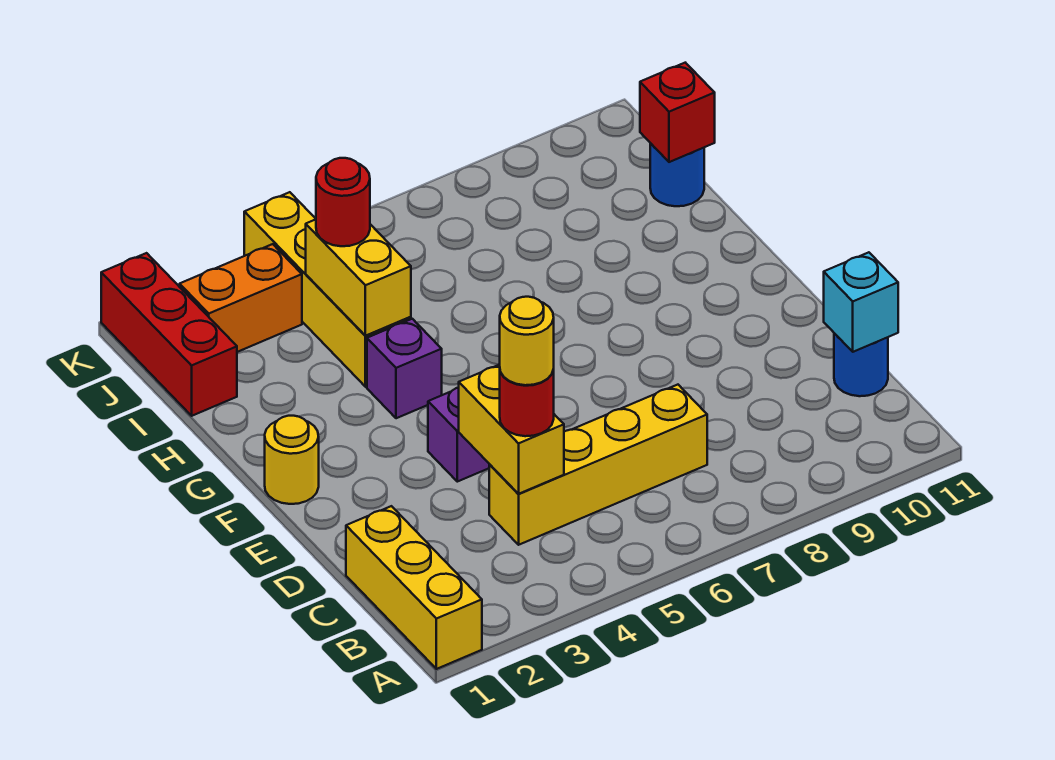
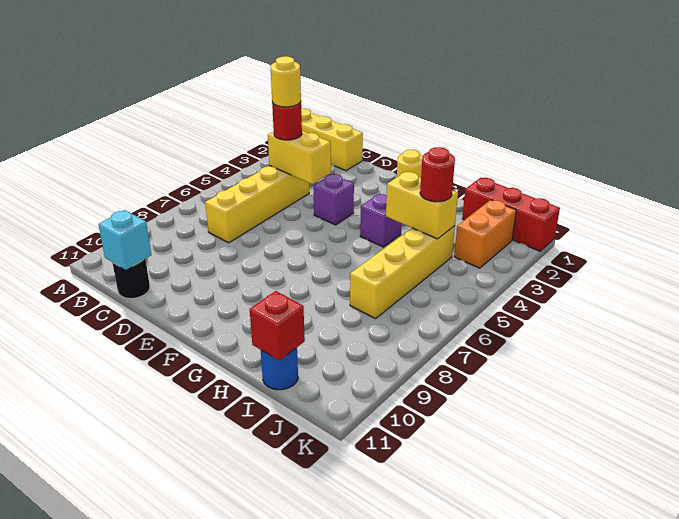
blue 1x1 round brick [834,333,888,396] -> black 1x1 round brick [112,259,150,299]
yellow 1x4 brick [244,192,411,387] -> yellow 1x4 brick turned to [350,226,455,319]

